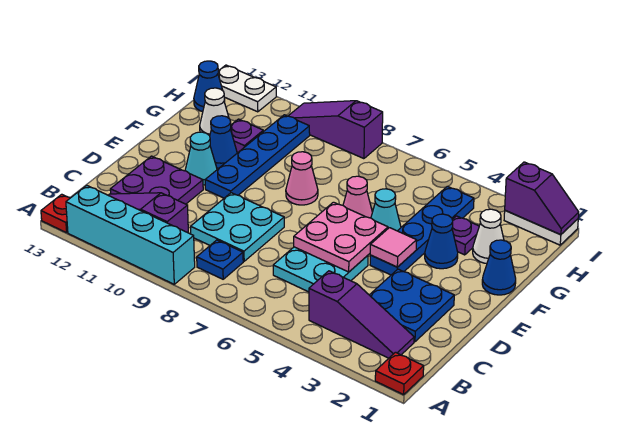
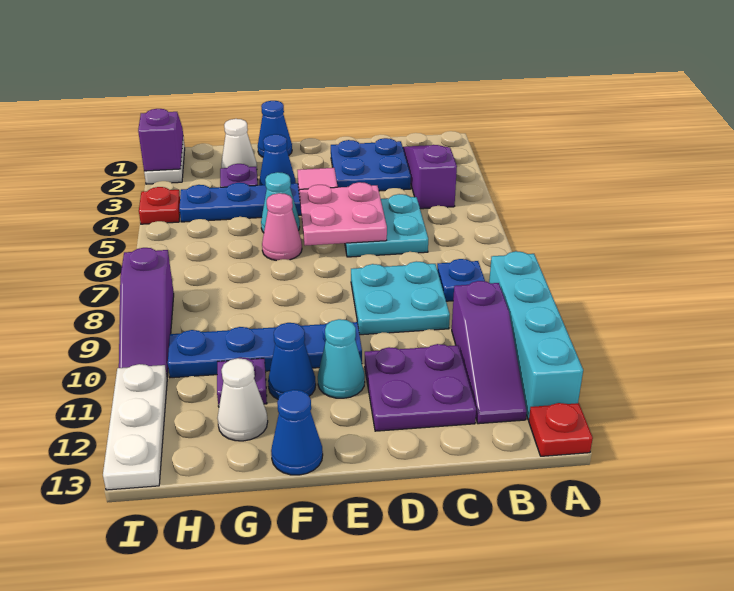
red 1x1 plate [375,352,424,395] -> red 1x1 plate moved to [139,187,180,224]
pink 1x1 cone [286,152,318,205] -> none
blue 1x1 cone [194,61,225,112] -> blue 1x1 cone moved to [271,390,323,475]
white 1x2 plate [218,65,276,112] -> white 1x3 plate [103,364,167,490]

